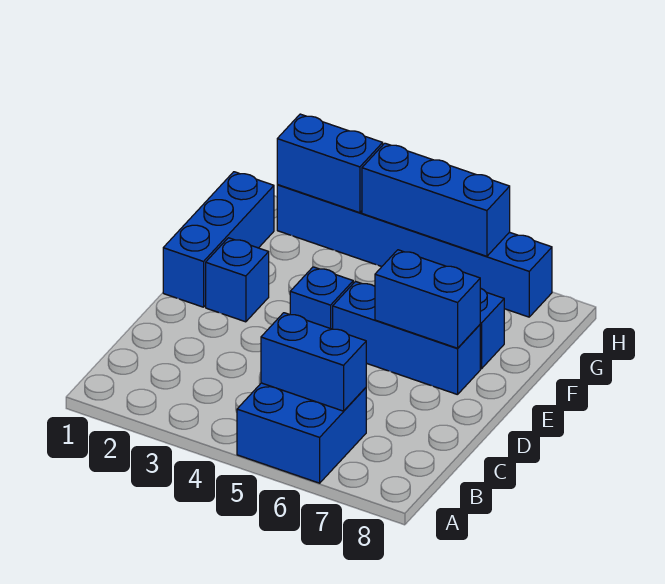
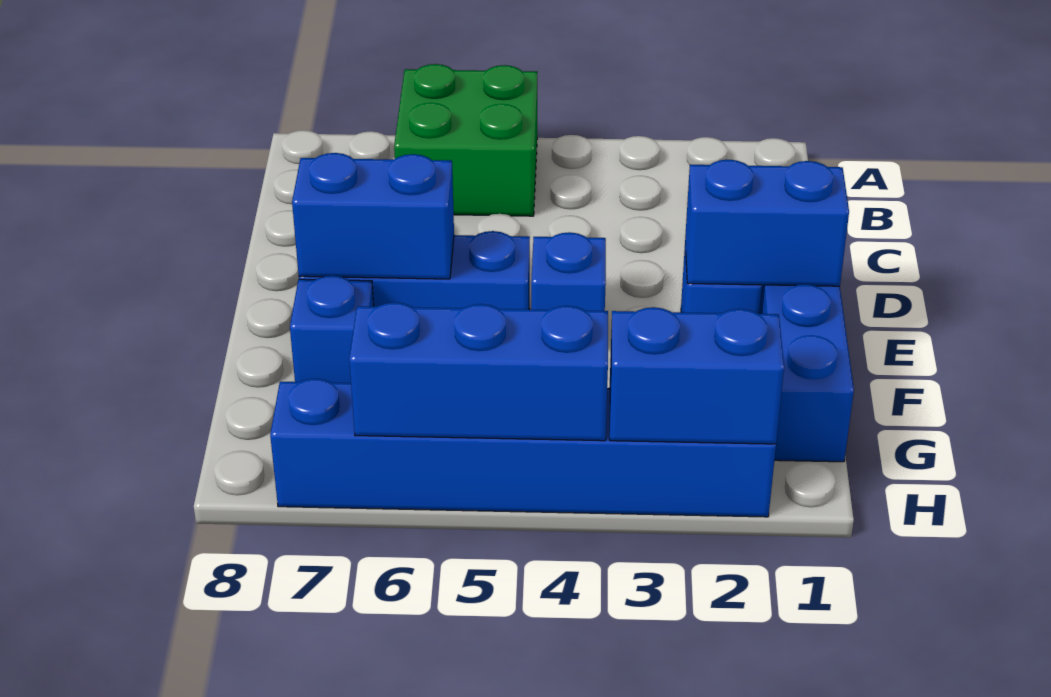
blue 2x2 brick [237,383,366,483] -> green 2x2 brick [394,64,537,216]
blue 1x2 brick [261,313,366,411] -> blue 1x2 brick moved to [685,160,849,286]

